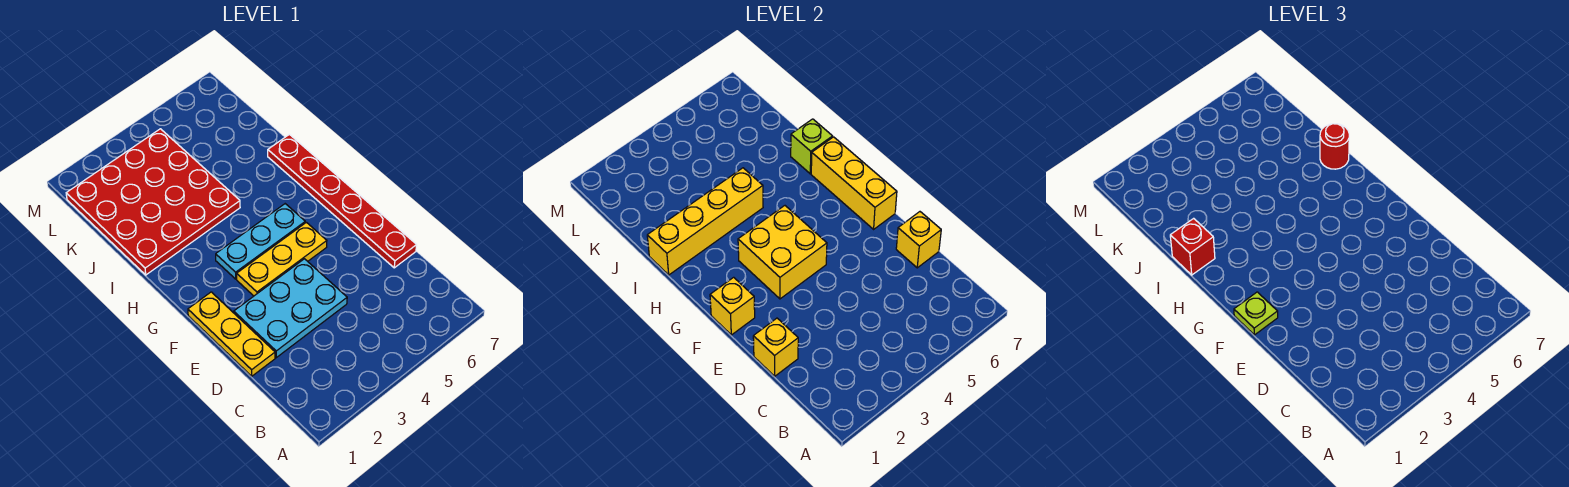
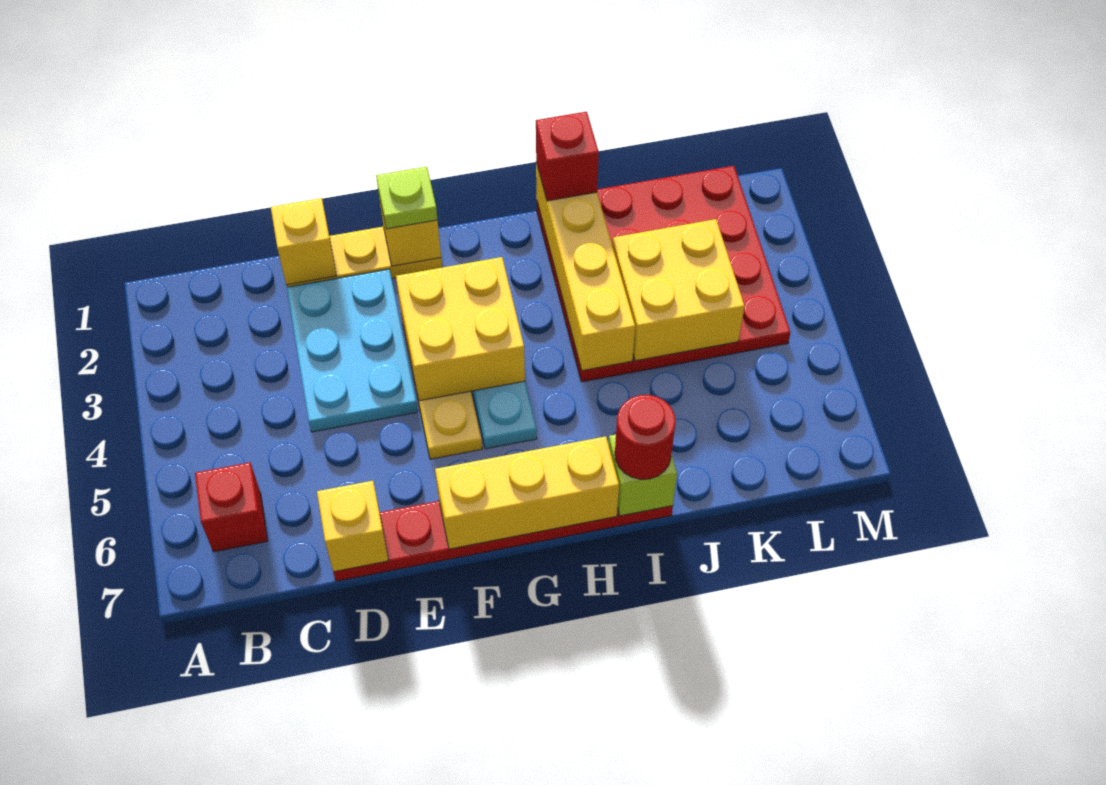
none -> red 1x1 brick [195,462,268,552]
none -> yellow 2x2 brick [612,219,745,361]

